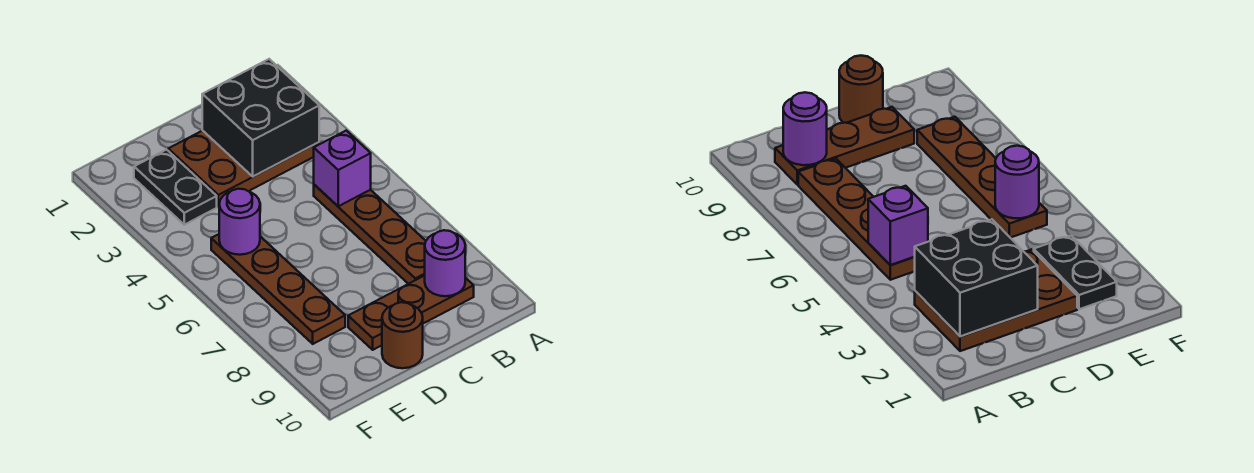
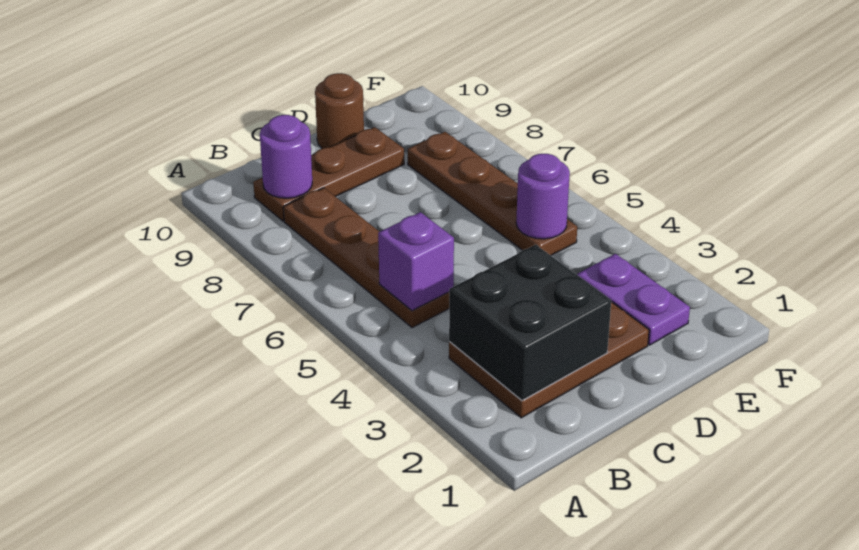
black 1x2 plate [134,150,217,225] -> purple 1x2 plate [577,254,690,345]

